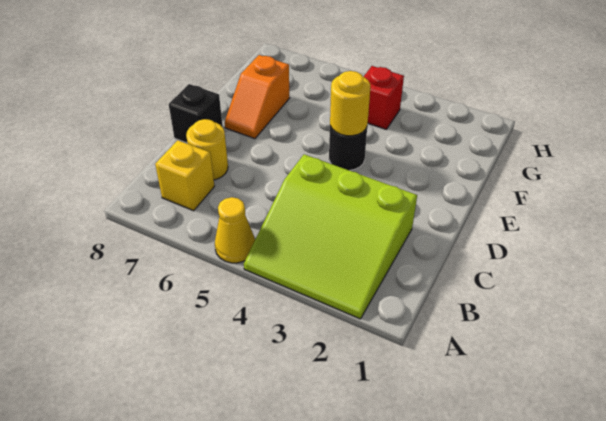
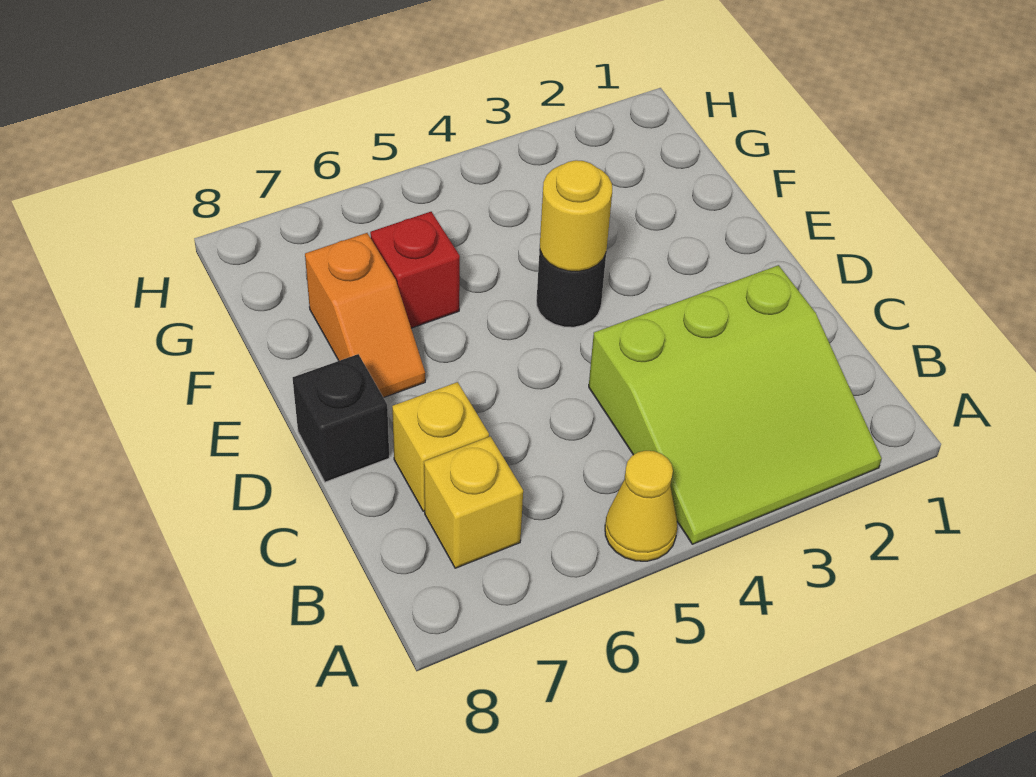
yellow 1x1 round brick [186,119,228,180] -> yellow 1x1 brick [392,382,489,511]
red 1x1 brick [364,66,404,129] -> red 1x1 brick moved to [370,212,460,328]

